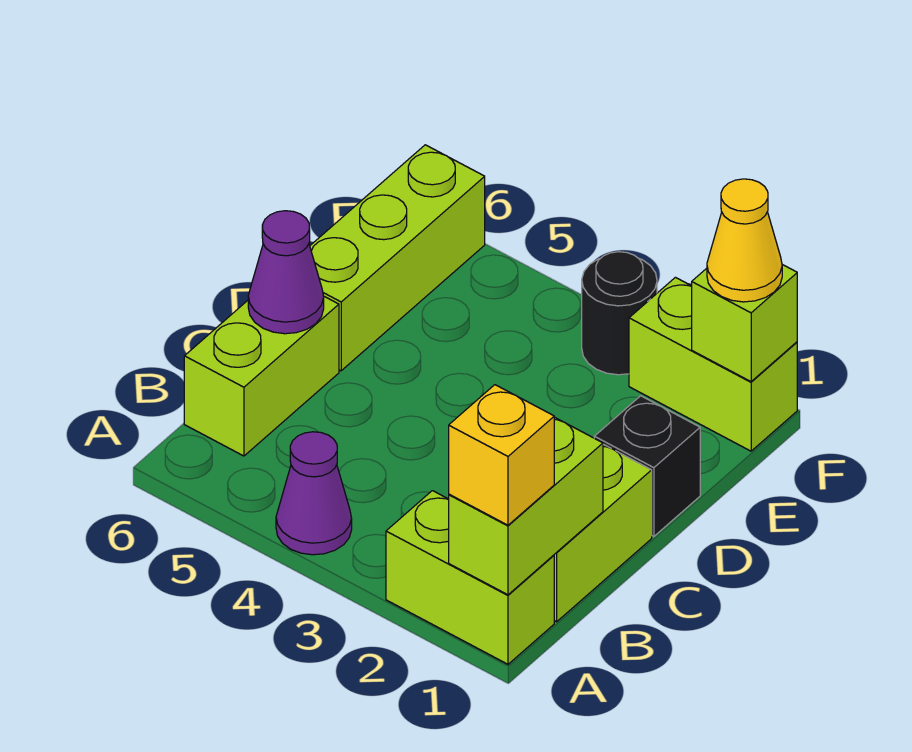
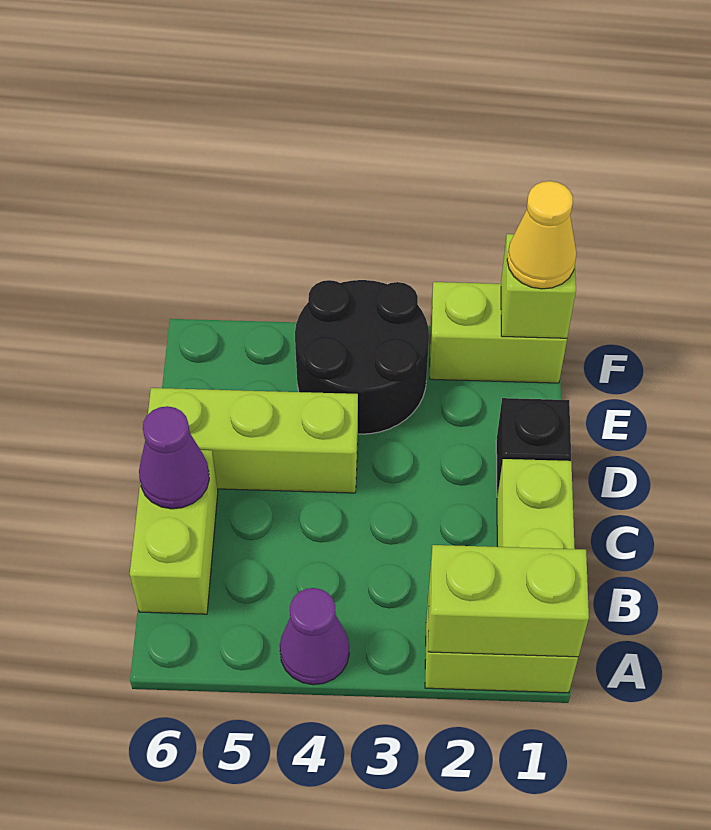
lime 1x2 brick [449,417,603,595] -> lime 1x2 brick turned to [428,545,589,657]
yellow 1x1 brick [449,385,554,525] -> none
lime 1x3 brick [310,145,485,371] -> lime 1x3 brick turned to [148,388,358,493]
black 1x1 round brick [582,252,657,375] -> black 2x2 round brick [295,280,429,434]

